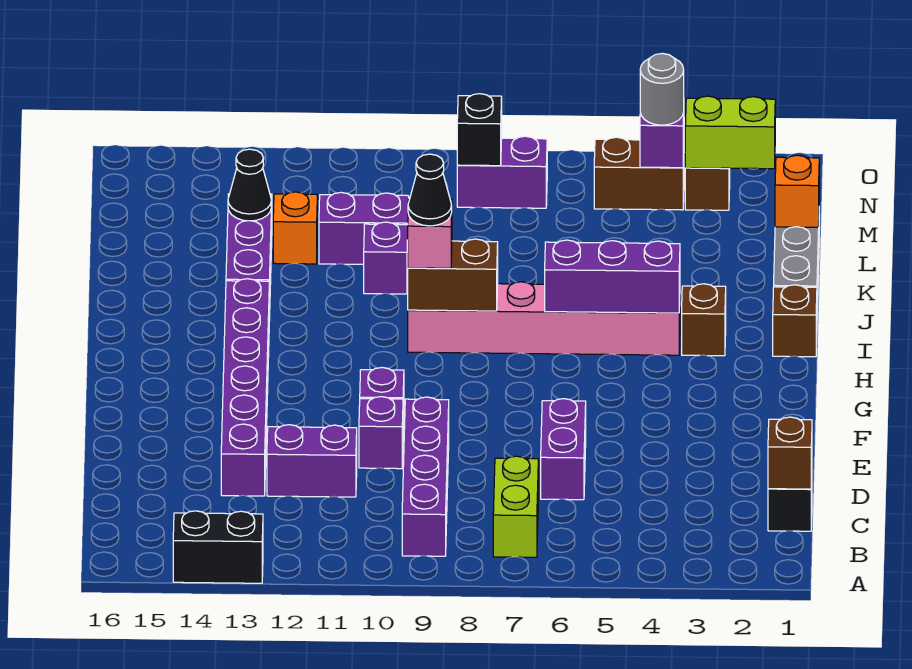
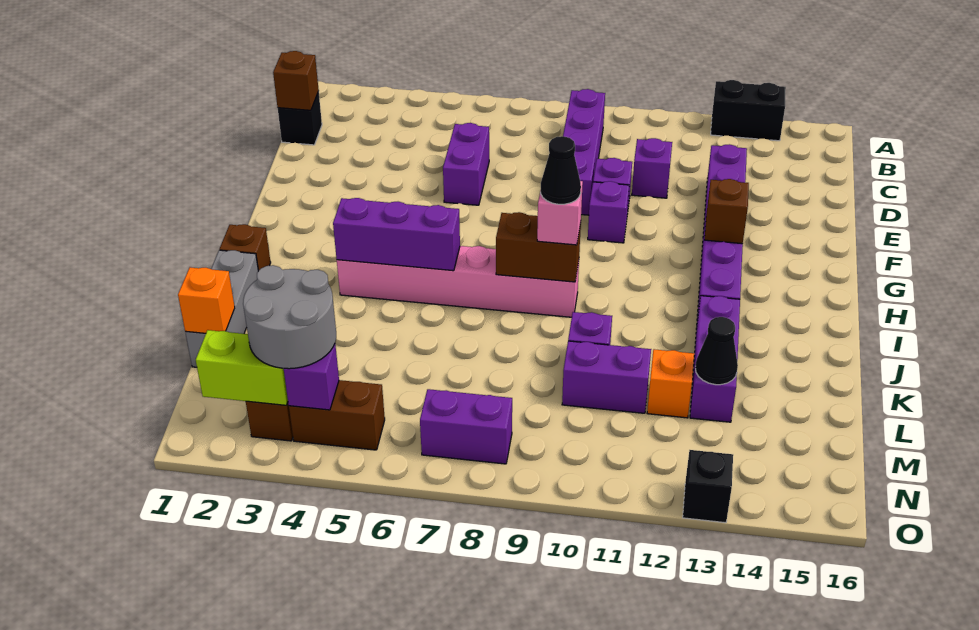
lime 1x2 brick [493,456,538,557] -> none
purple 1x2 brick [267,425,357,497] -> purple 1x1 brick [632,138,672,198]
brown 1x1 brick [682,284,726,356] -> brown 1x1 brick moved to [705,179,749,244]
grey 1x1 round brick [640,53,684,125] -> grey 2x2 round brick [243,265,336,369]
black 1x1 brick [457,94,502,166] -> black 1x1 brick moved to [683,450,733,523]

